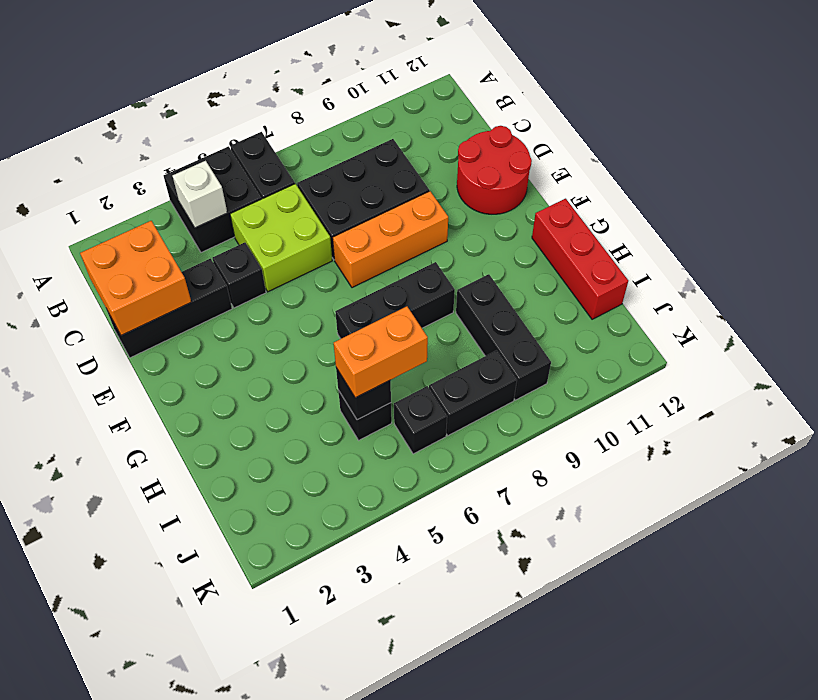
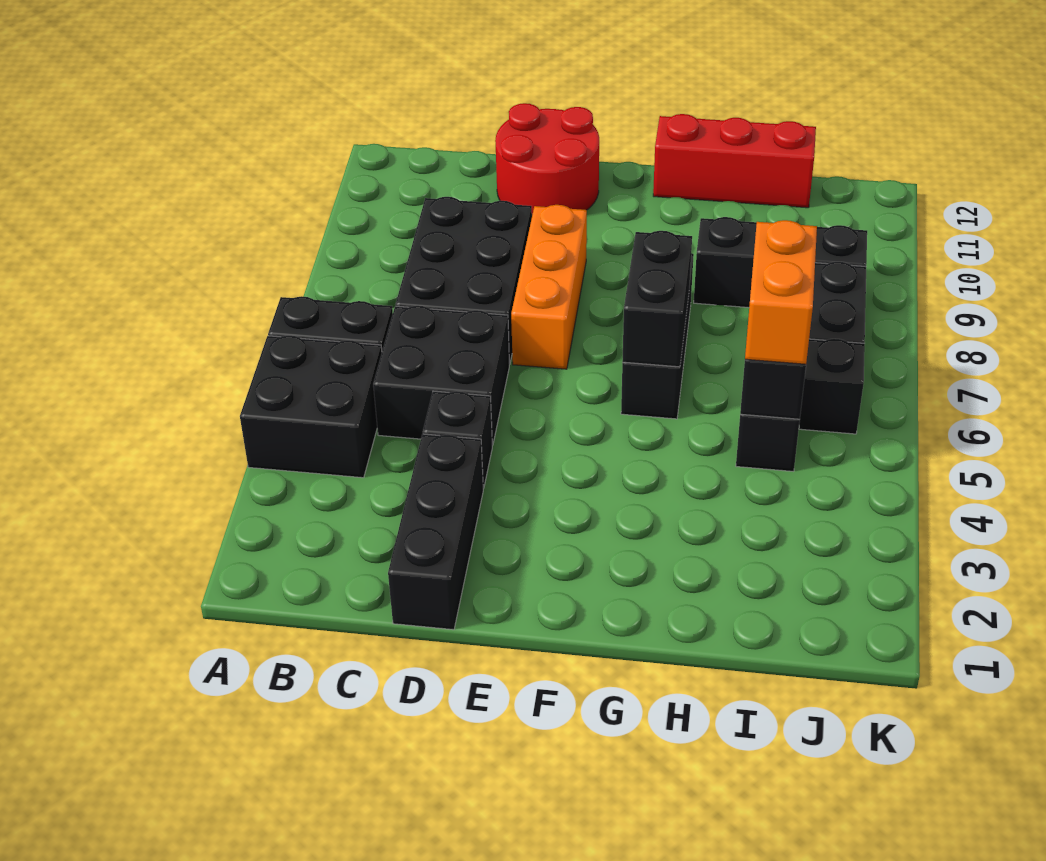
white 1x1 brick [173,161,227,228] -> none
orange 2x2 brick [80,221,191,335] -> none
lime 2x2 brick [230,184,332,292] -> black 2x2 brick [373,306,509,445]
none -> black 1x2 brick [622,231,692,367]

